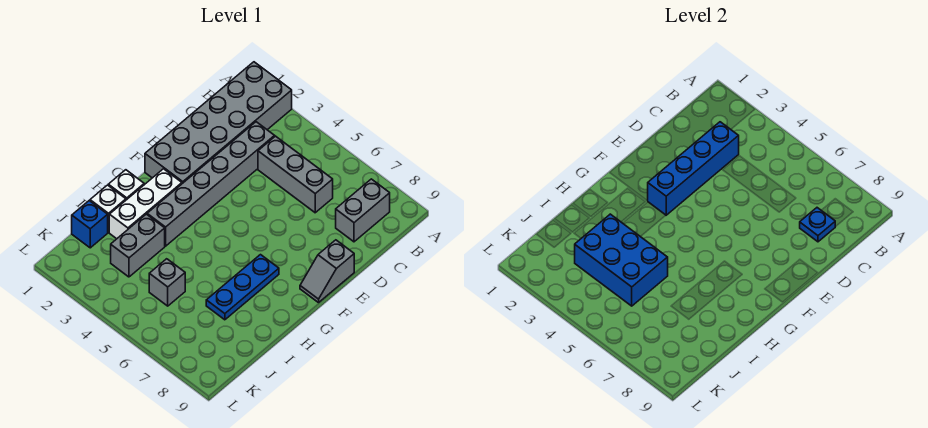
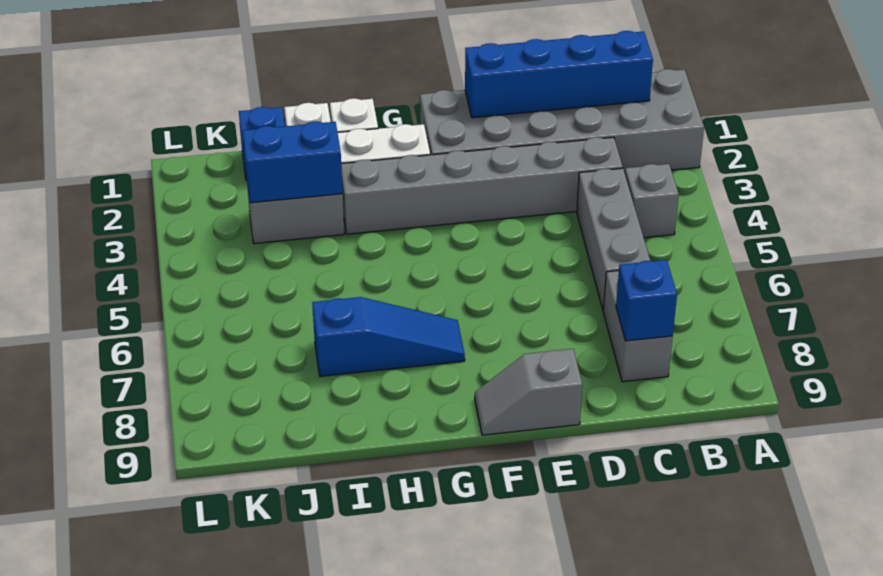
grey 1x2 brick [336,179,390,242] -> grey 1x2 brick turned to [603,271,673,382]
blue 1x4 brick [648,122,739,215] -> blue 1x4 brick moved to [465,31,653,118]
blue 1x1 plate [800,208,835,242] -> blue 1x1 brick [616,260,677,341]
blue 1x3 plate [206,255,279,320] -> blue 1x3 slope [312,297,465,377]
blue 2x3 brick [575,214,668,306] -> blue 1x2 brick [243,122,343,203]
grey 1x1 brick [149,259,185,306] -> grey 1x1 brick moved to [625,164,679,238]

